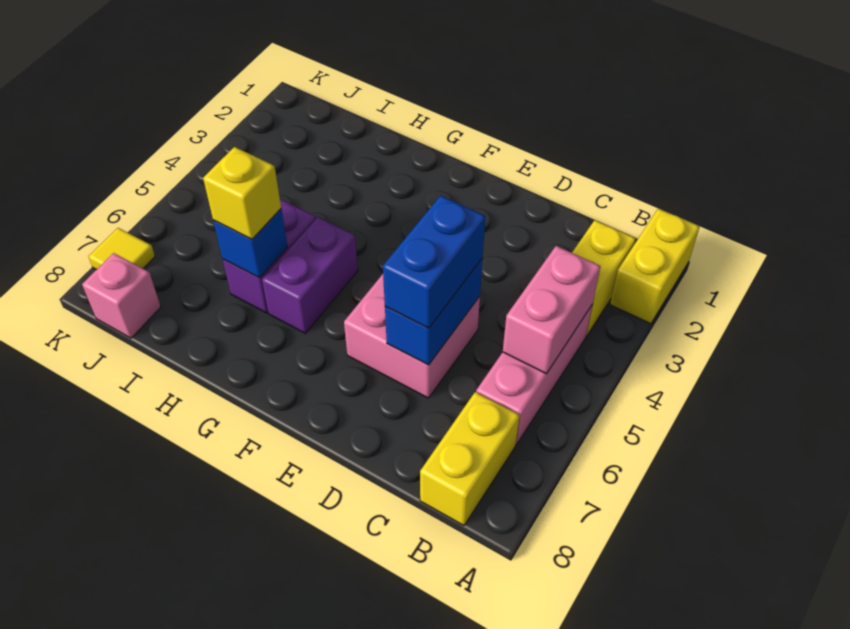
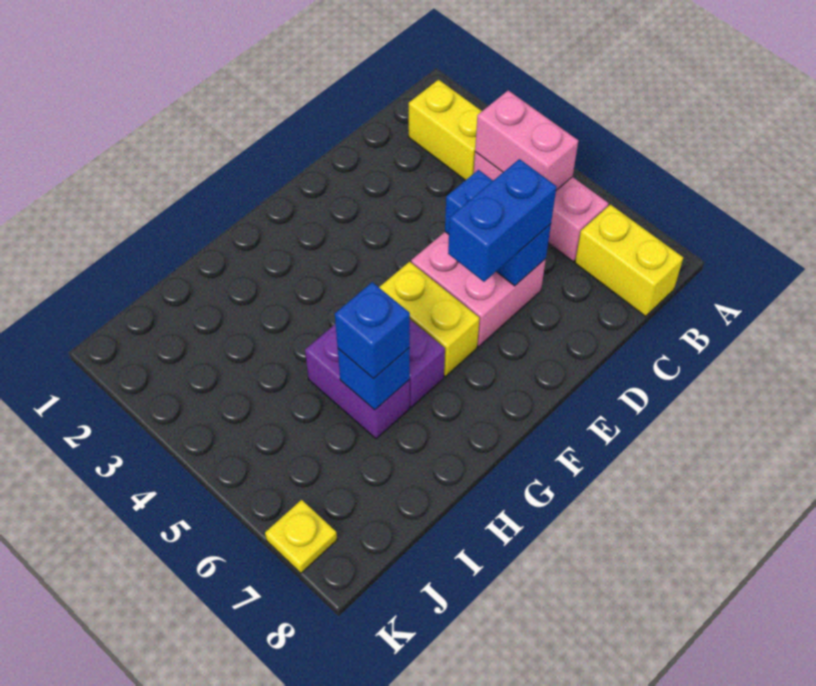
yellow 1x2 brick [610,209,700,324] -> yellow 1x2 brick moved to [379,262,480,377]
blue 1x2 brick [383,196,485,328] -> blue 1x2 brick turned to [448,159,557,282]
yellow 1x1 brick [203,147,281,239] -> blue 1x1 brick [335,282,410,379]
pink 1x1 brick [82,253,161,338] -> none
yellow 1x1 tile [89,228,155,270] -> yellow 1x1 plate [265,500,337,573]

